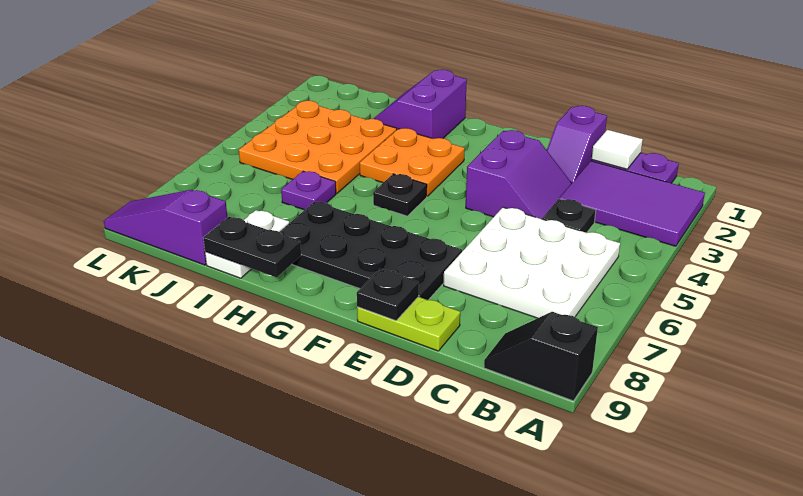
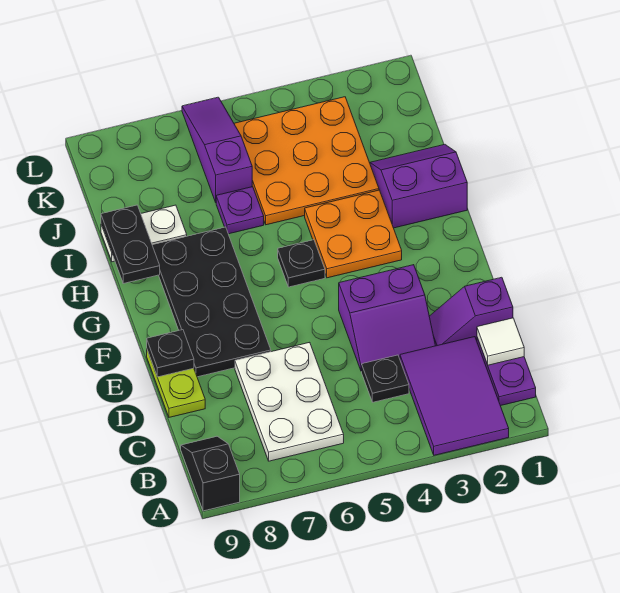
white 3x3 plate [444,207,620,318] -> white 2x3 plate [235,342,344,461]
purple 1x3 slope [104,190,227,265] -> purple 1x3 slope moved to [182,97,252,202]

